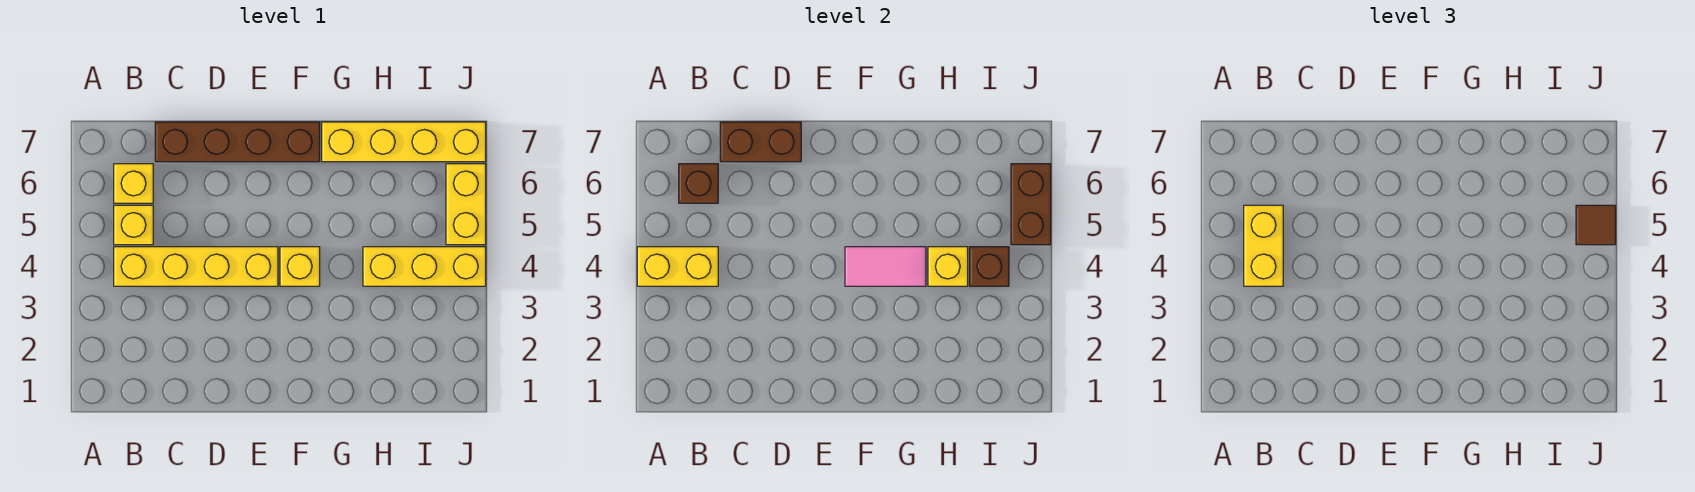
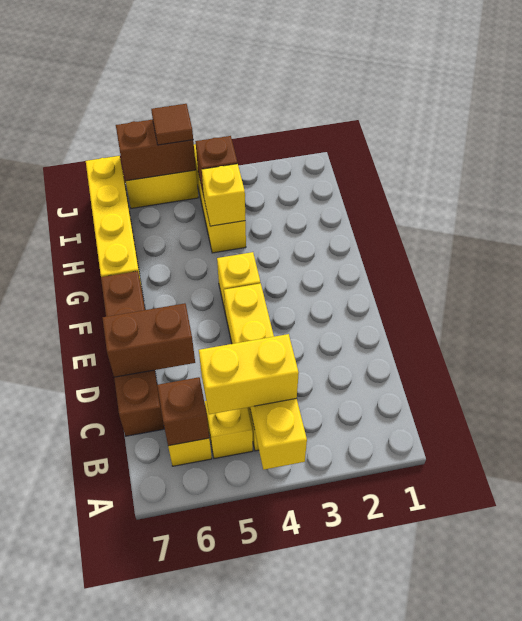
brown 1x2 brick [720,122,801,162] -> brown 1x2 brick turned to [103,303,195,377]
pink 1x2 tile [845,247,926,286] -> none

